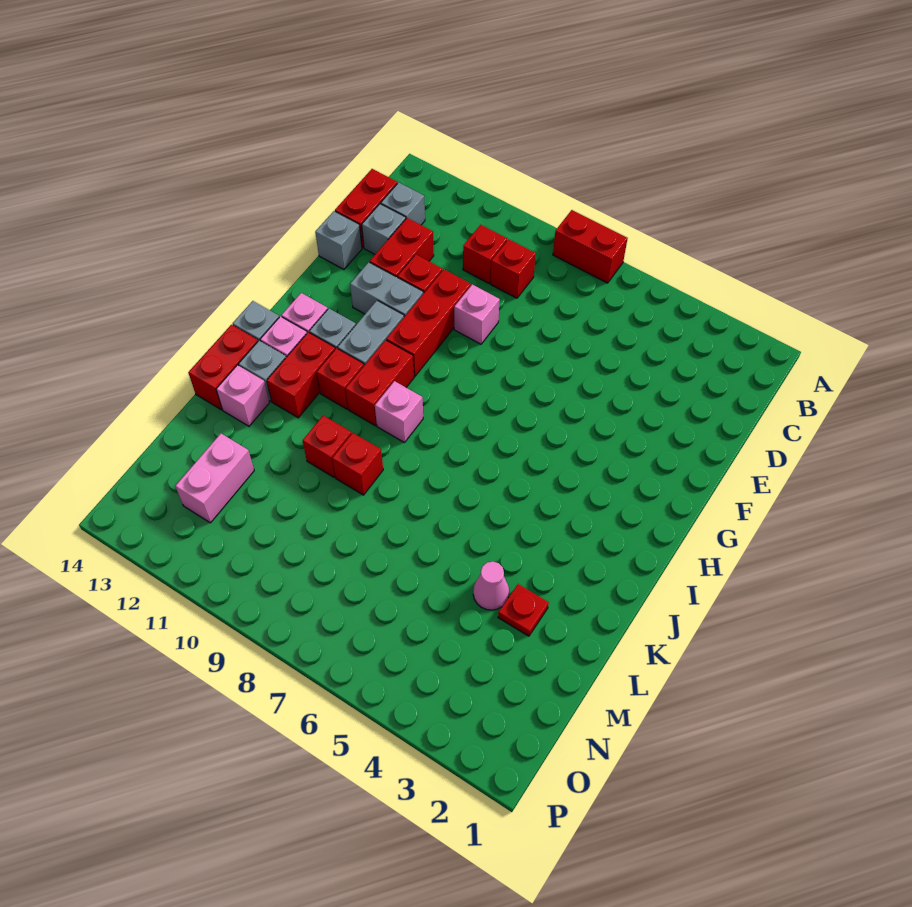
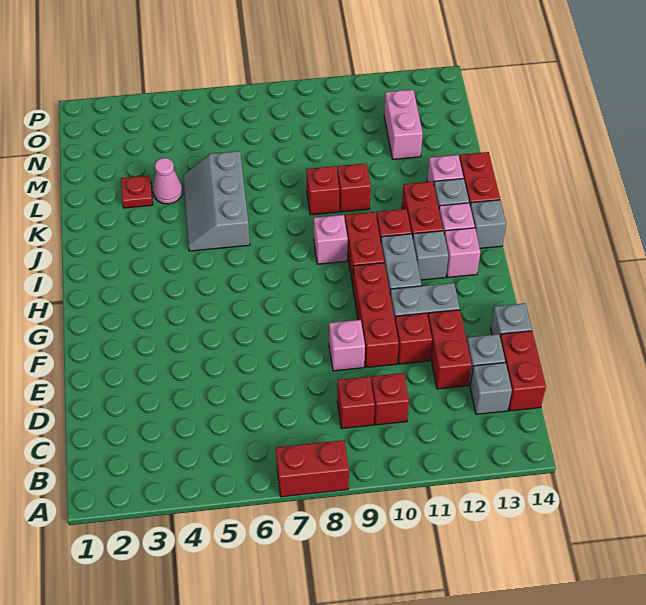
none -> grey 2x3 slope [183,151,250,251]

